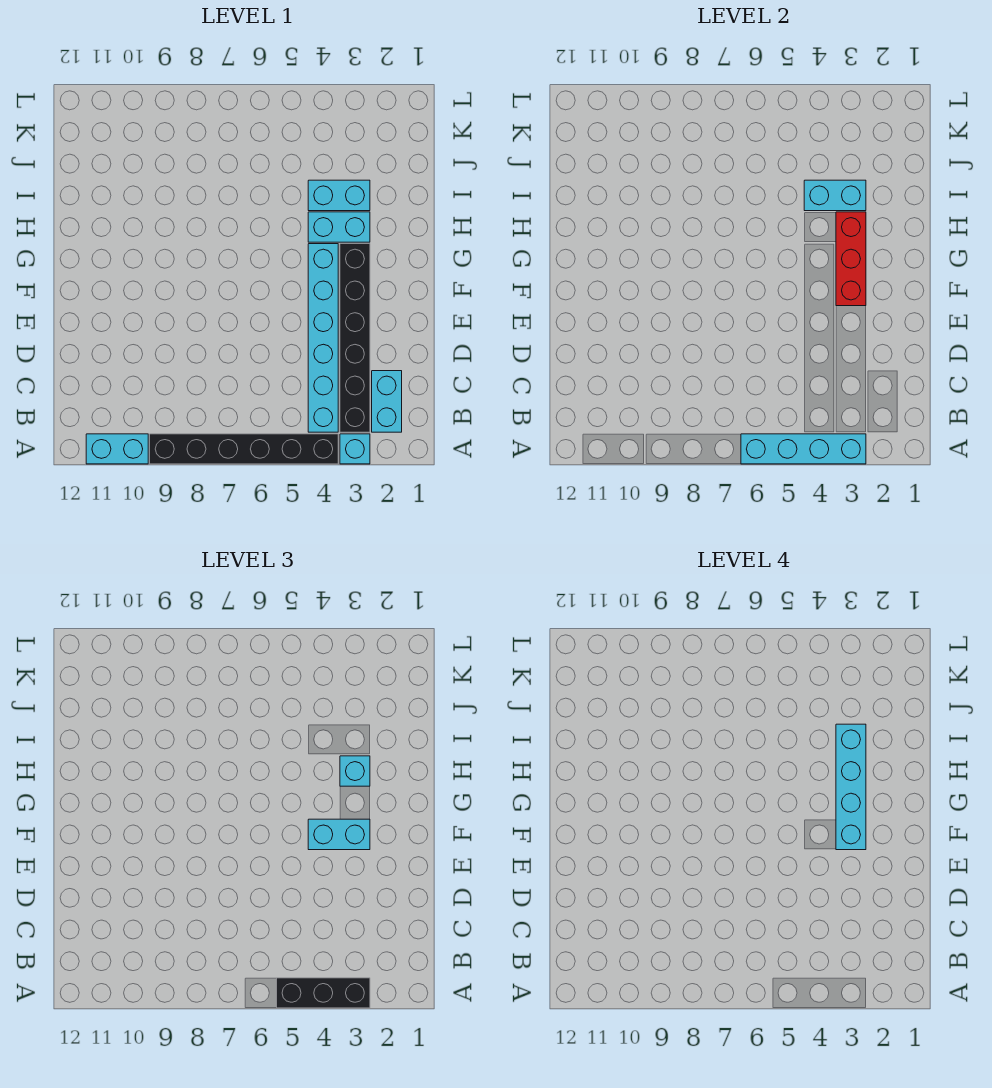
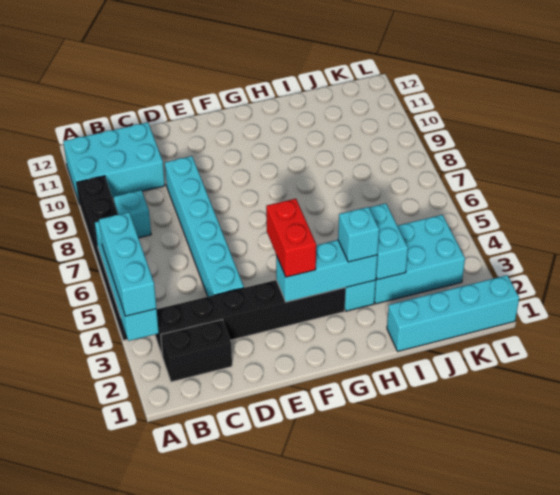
cyan 1x1 brick [340,434,370,464] -> cyan 1x1 brick moved to [114,190,151,238]
black 1x3 brick [277,978,370,1008] -> cyan 1x3 brick [99,212,156,316]
cyan 1x2 brick [86,434,148,464] -> cyan 2x3 brick [63,122,165,204]
cyan 1x2 brick [372,371,402,432] -> black 1x2 brick [161,320,232,382]
cyan 1x6 brick [308,244,338,432] -> cyan 1x6 brick turned to [165,156,244,297]
red 1x3 brick [836,212,866,306] -> cyan 1x3 brick [276,240,377,302]
cyan 1x2 brick [308,819,370,850] -> red 1x2 brick [266,199,316,277]
cyan 1x4 brick [836,724,866,850] -> cyan 1x4 brick moved to [387,275,519,351]
cyan 1x2 brick [308,180,370,211] -> cyan 2x3 brick [374,215,465,304]

